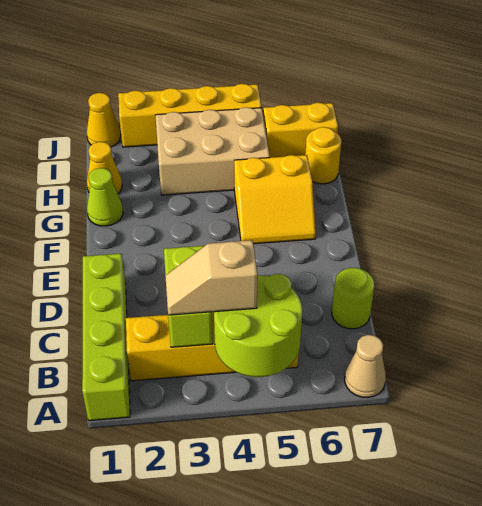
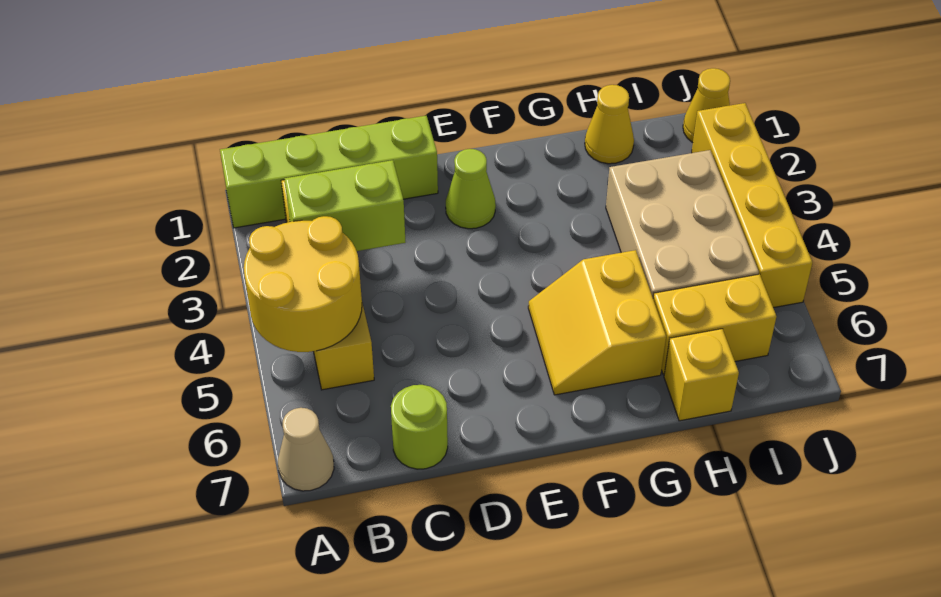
lime 2x2 round brick [214,274,302,377] -> yellow 2x2 round brick [244,216,362,352]
tan 1x2 slope [165,240,258,315] -> none
lime 1x1 cone [87,168,123,226] -> lime 1x1 cone moved to [446,149,496,229]
yellow 1x1 round brick [305,127,341,184] -> yellow 1x1 brick [664,329,739,421]
yellow 1x2 brick [263,103,338,158] -> yellow 1x2 brick turned to [653,274,776,375]

